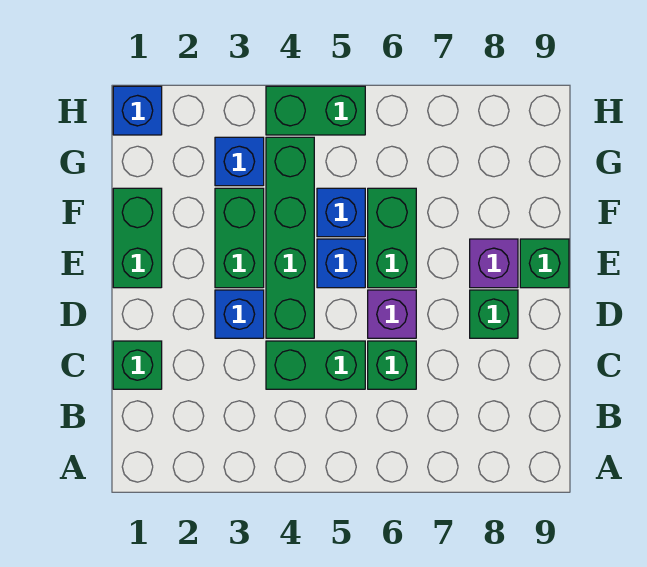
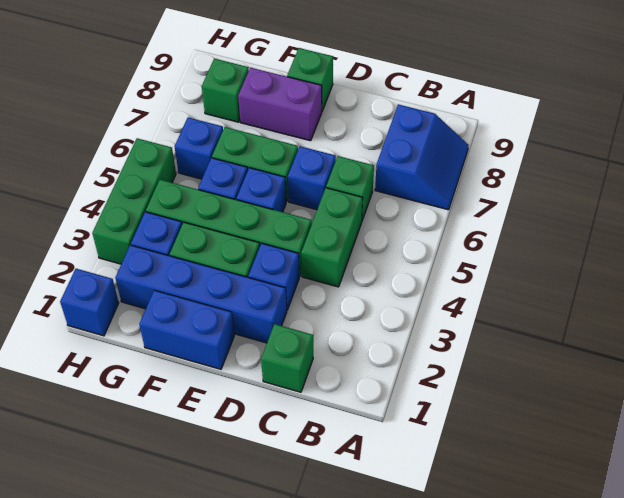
none -> blue 2x2 slope [375,104,469,210]
none -> blue 1x4 brick [115,245,287,343]
purple 1x1 brick [368,290,416,338] -> blue 1x1 brick [288,146,336,210]
green 1x1 brick [470,290,518,338] -> green 1x1 brick moved to [202,59,249,122]
green 1x2 brick [113,188,162,288] -> blue 1x2 brick [139,290,234,369]
purple 1x1 brick [470,239,518,288] -> purple 1x2 brick [238,68,322,141]
none -> blue 1x1 brick [175,118,223,179]
green 1x2 brick [266,86,365,135] -> green 1x3 brick [92,138,176,264]

